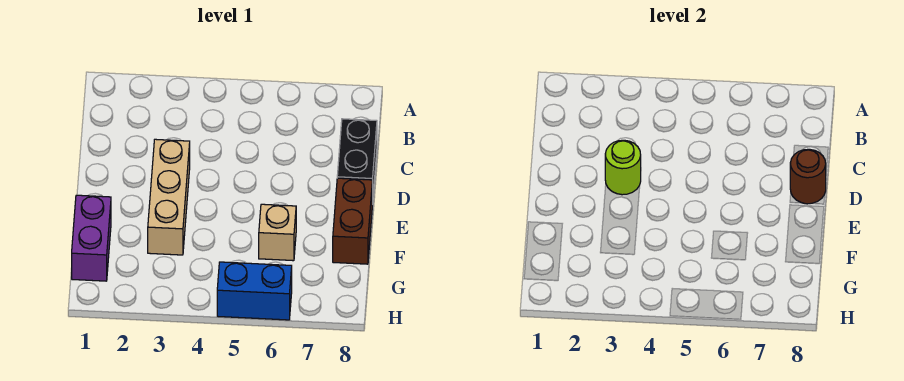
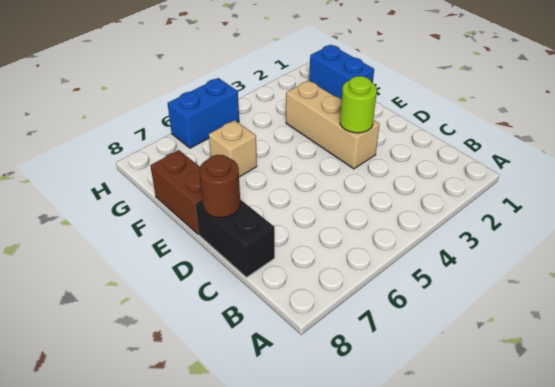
purple 1x2 brick [72,195,111,281] -> blue 1x2 brick [309,45,374,100]

